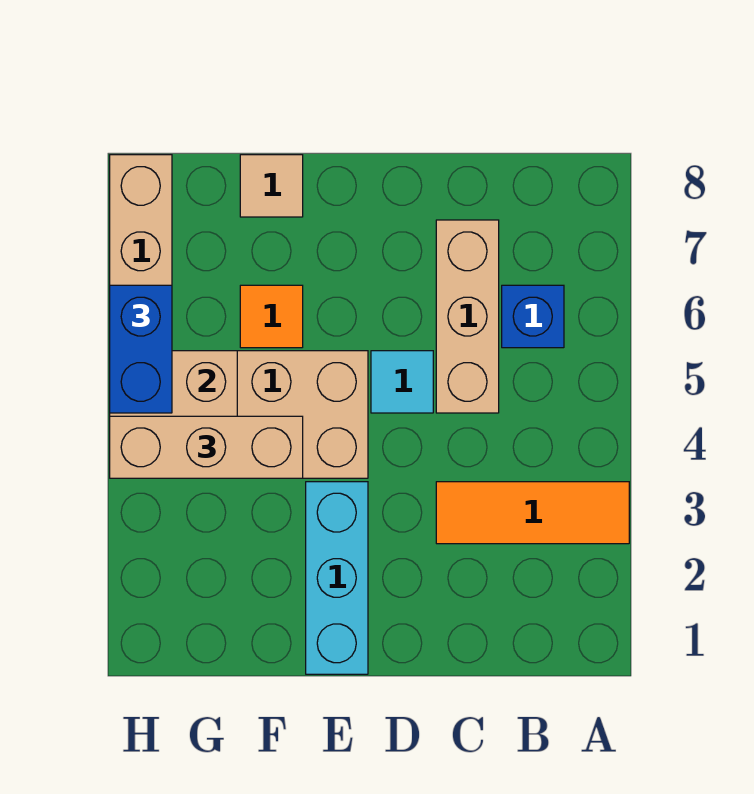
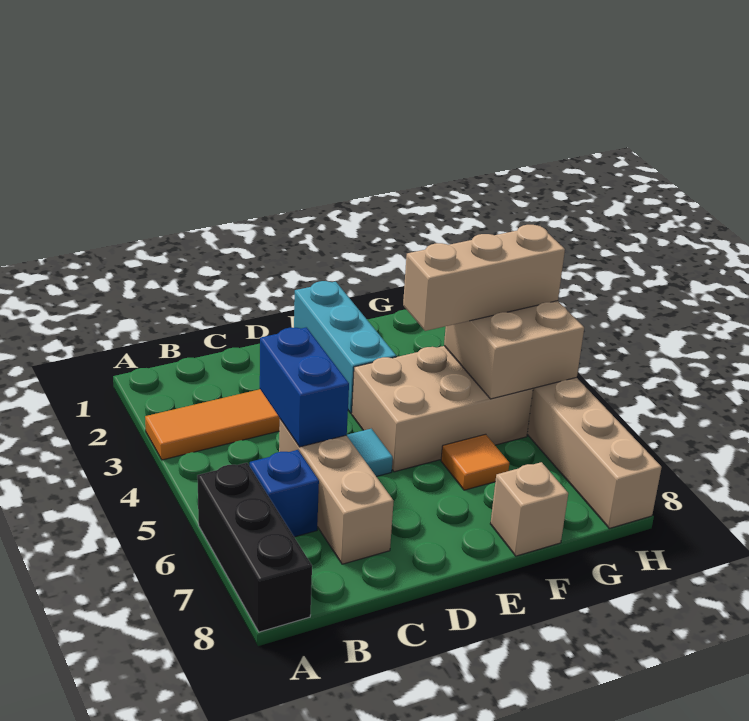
none -> black 1x3 brick [197,463,312,632]
tan 1x1 tile [240,155,303,217] -> tan 1x1 brick [490,462,568,556]
blue 1x2 brick [110,285,172,413] -> blue 1x2 brick moved to [260,327,349,447]

